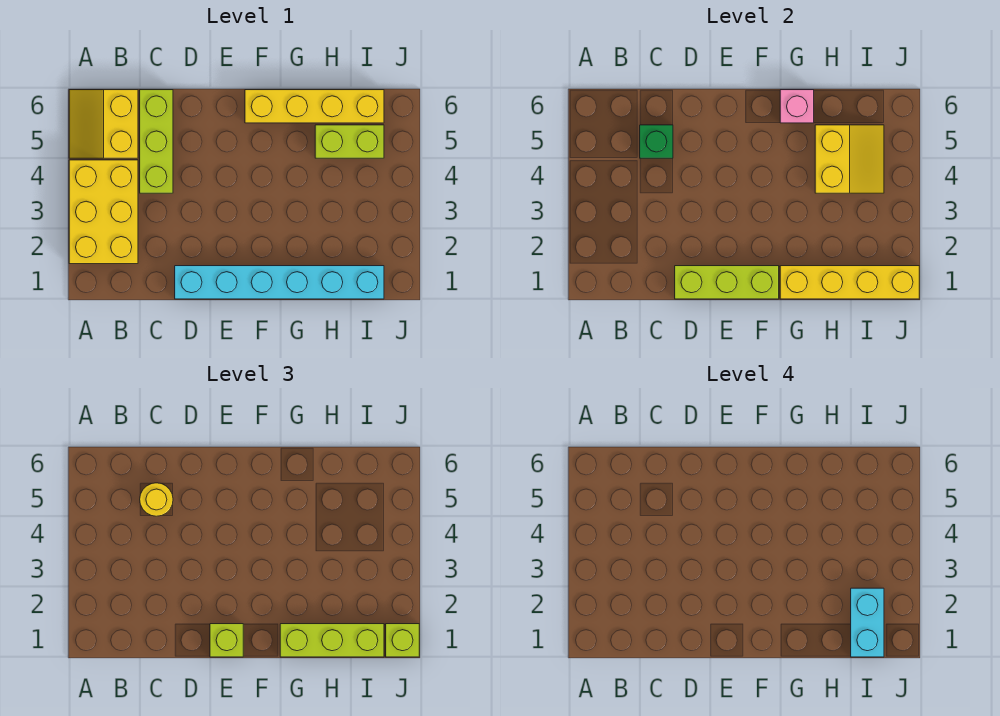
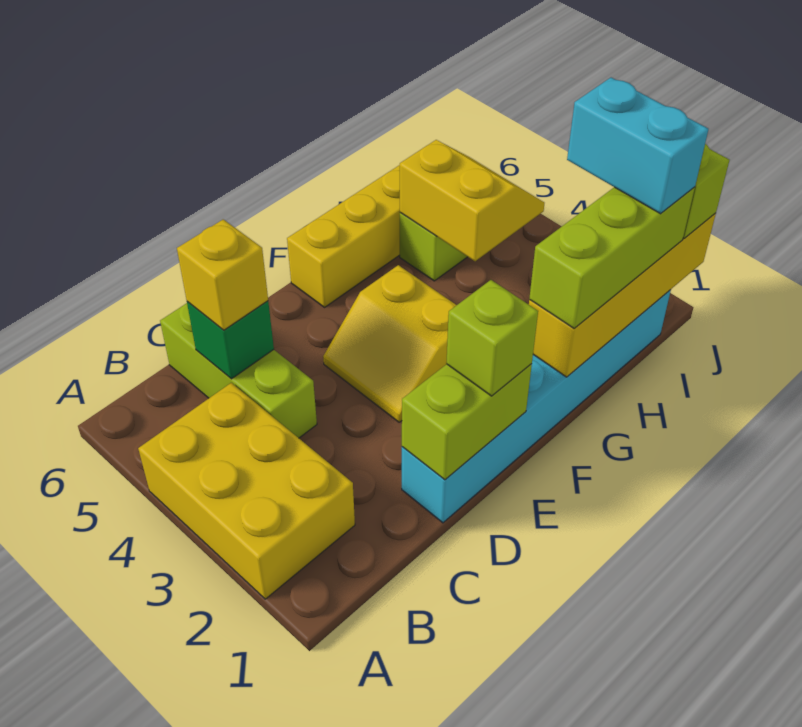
yellow 2x2 slope [69,90,138,158] -> yellow 2x2 slope moved to [323,265,456,422]
yellow 1x1 round brick [140,483,173,516] -> yellow 1x1 brick [177,219,268,330]
lime 1x3 brick [675,266,779,299] -> lime 1x2 brick [402,364,532,480]
pink 1x1 brick [780,90,814,123] -> none

